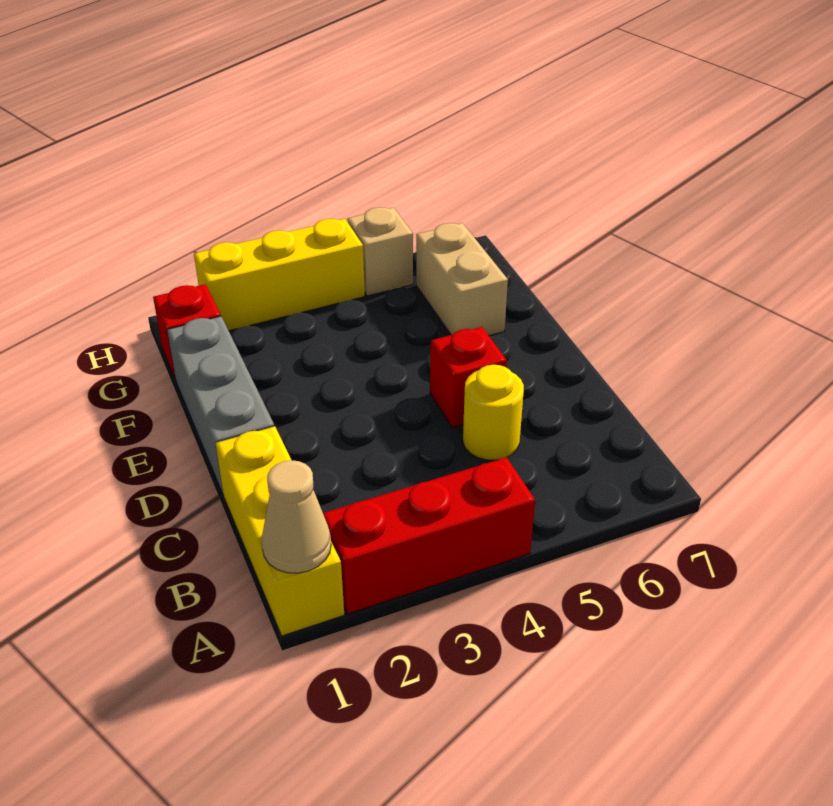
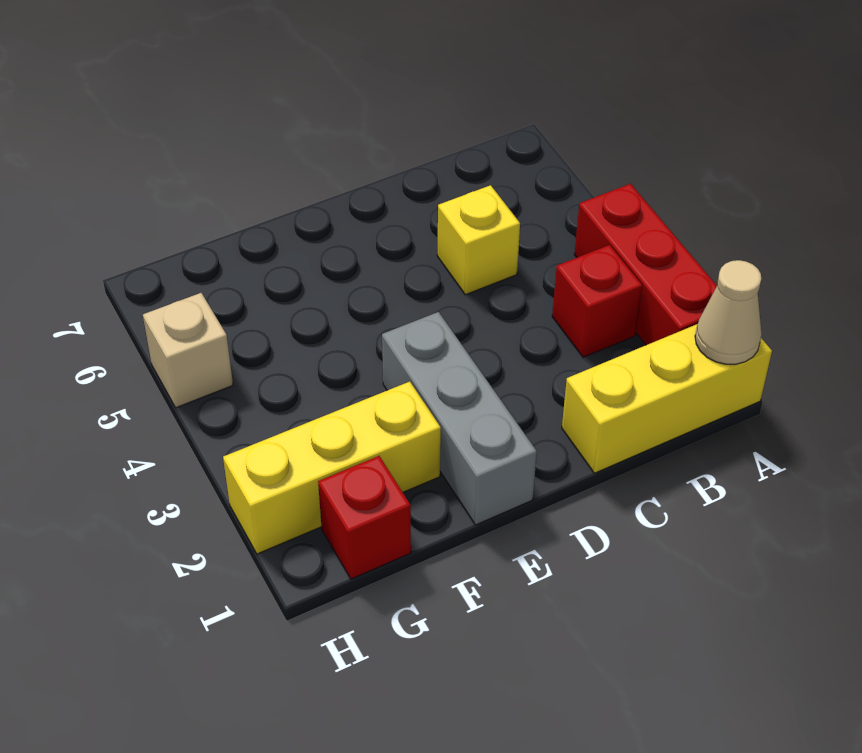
yellow 1x1 round brick [463,365,524,460] -> yellow 1x1 brick [437,185,520,295]
grey 1x3 brick [167,316,274,493] -> grey 1x3 brick turned to [382,312,537,525]
red 1x1 brick [430,327,507,428] -> red 1x1 brick moved to [552,245,642,357]
tan 1x2 brick [416,223,508,336] -> none
yellow 1x3 brick [194,219,365,331] -> yellow 1x3 brick turned to [223,382,441,554]

